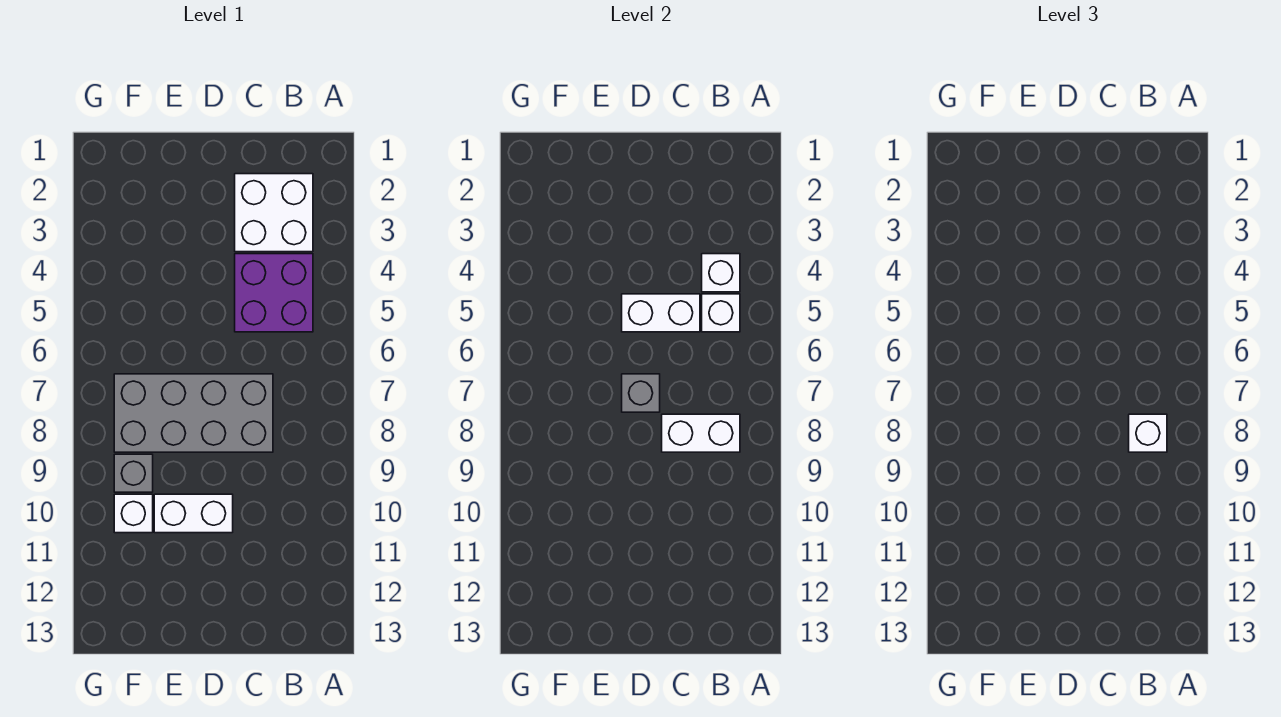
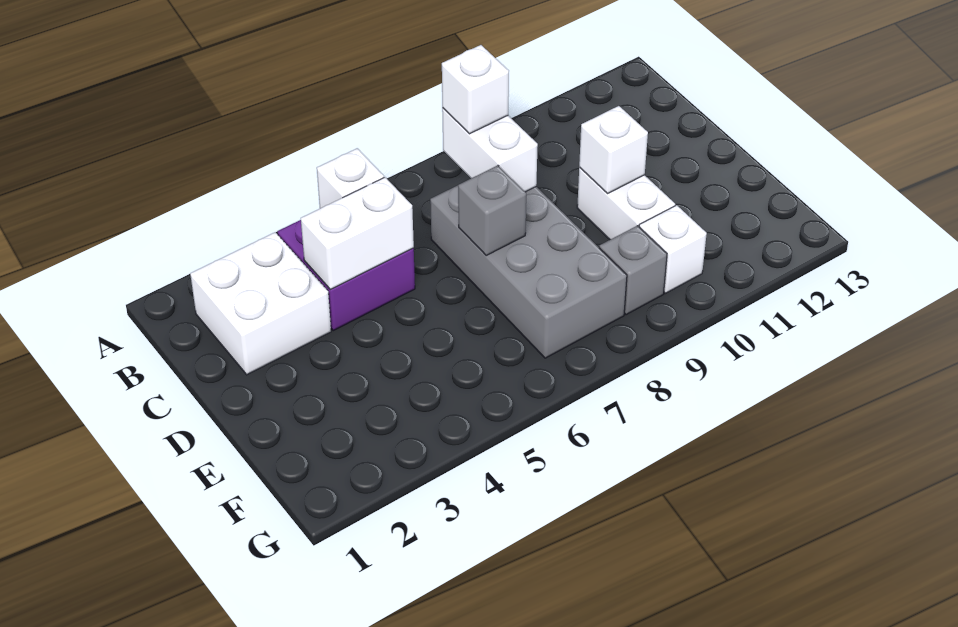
white 1x1 brick [702,254,740,292] -> white 1x1 brick moved to [579,106,648,193]
white 1x2 brick [622,294,700,332] -> white 1x2 brick turned to [301,177,414,290]

